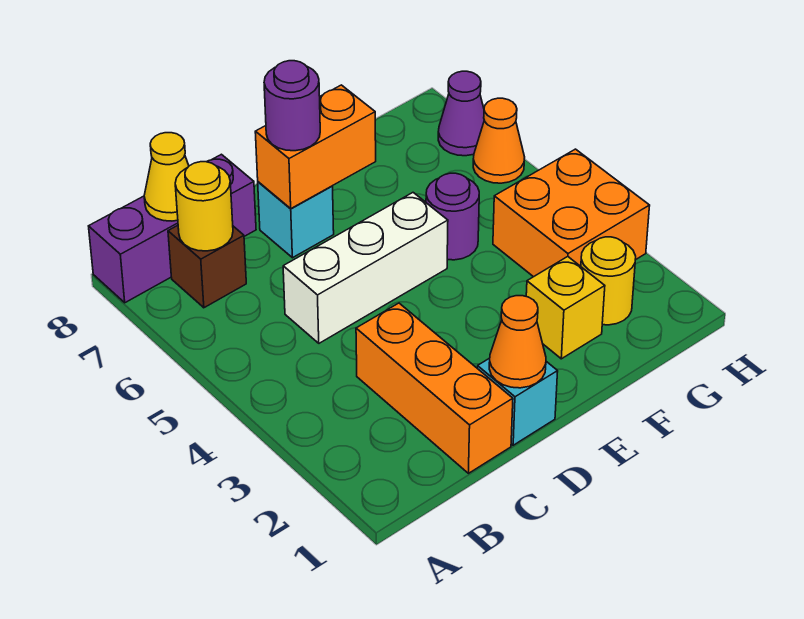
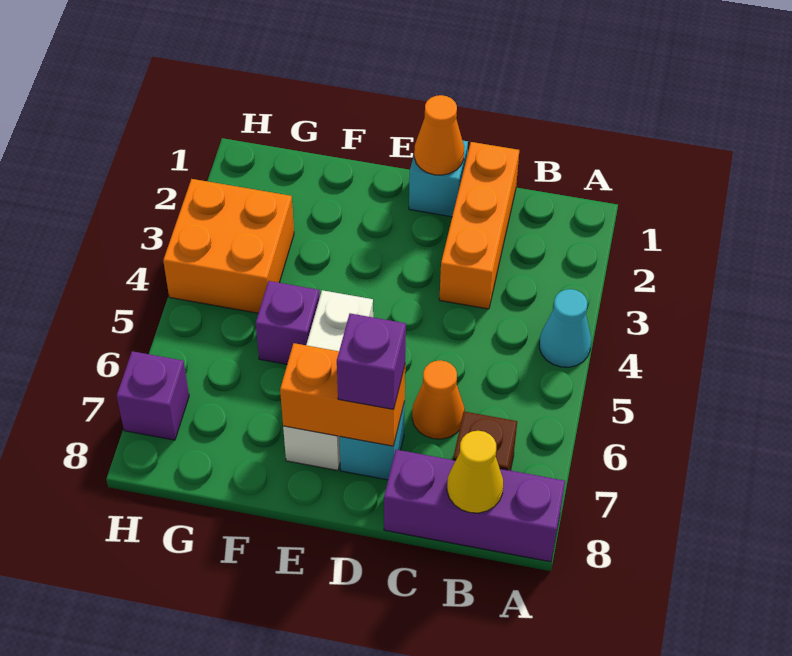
none -> cyan 1x1 cone [539,289,591,367]
yellow 1x1 round brick [175,162,233,251] -> none
white 1x3 brick [283,193,448,343] -> white 1x3 brick turned to [283,290,373,470]
purple 1x1 round brick [264,61,320,151] -> purple 1x1 brick [337,313,406,409]
yellow 1x1 brick [526,257,605,359] -> none
purple 1x1 round brick [426,173,479,260] -> purple 1x1 brick [256,281,320,364]
yellow 1x1 round brick [581,237,636,325] -> none
orange 1x1 cone [473,98,525,183] -> orange 1x1 cone moved to [412,360,465,439]
purple 1x1 cone [438,71,484,156] -> purple 1x1 brick [117,351,189,440]

